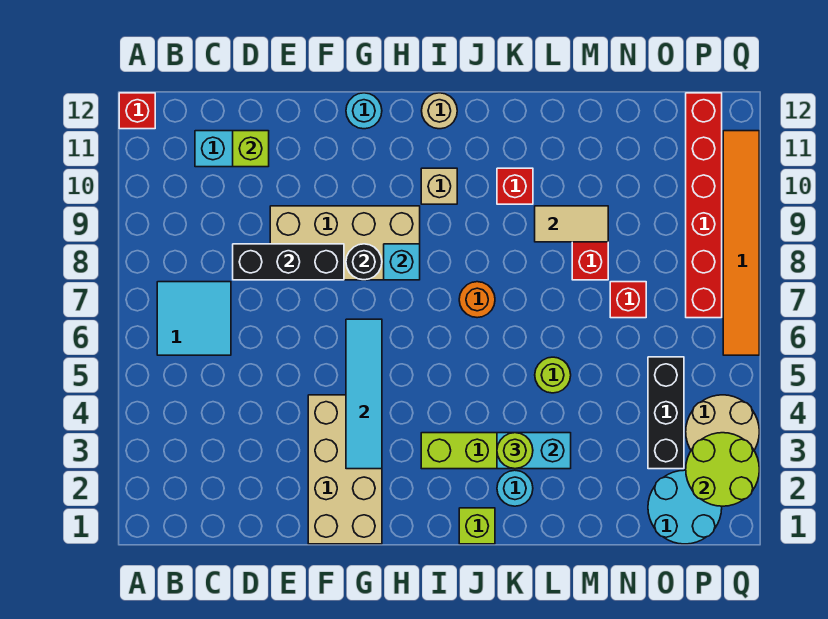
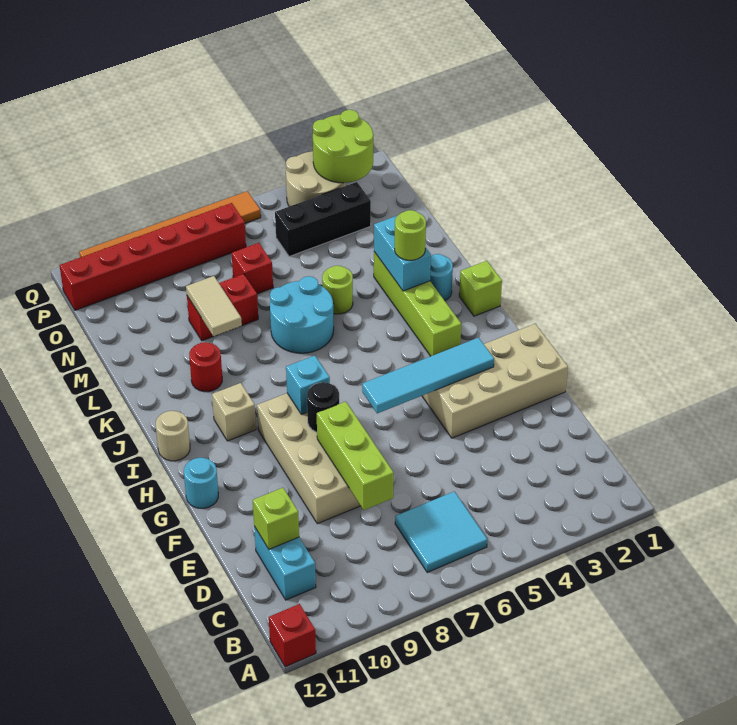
black 1x3 brick [233,244,344,280] -> lime 1x3 brick [317,401,394,510]
orange 1x1 round brick [459,282,495,318] -> none
red 1x1 brick [497,168,533,204] -> red 1x1 round brick [189,342,222,392]
cyan 2x2 round brick [648,470,722,544] -> cyan 2x2 round brick moved to [270,276,334,353]

